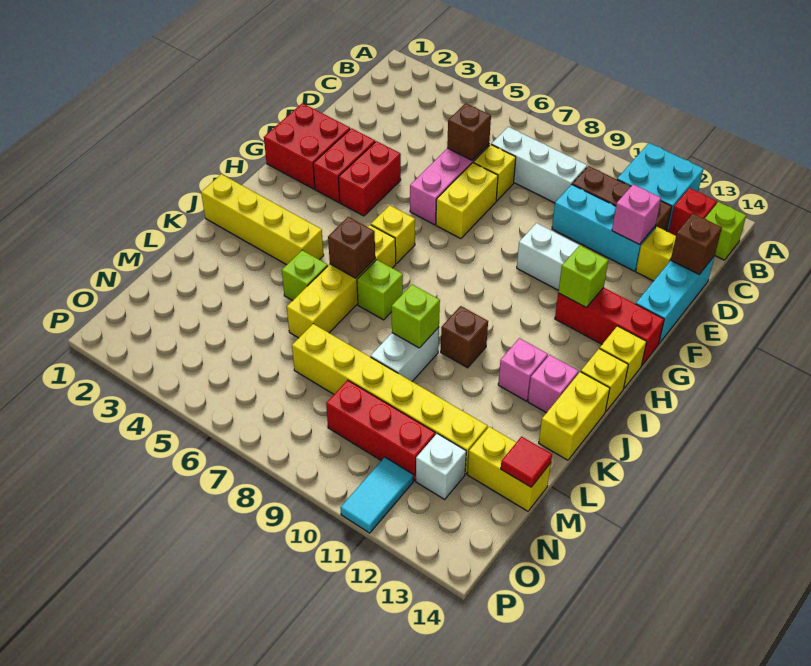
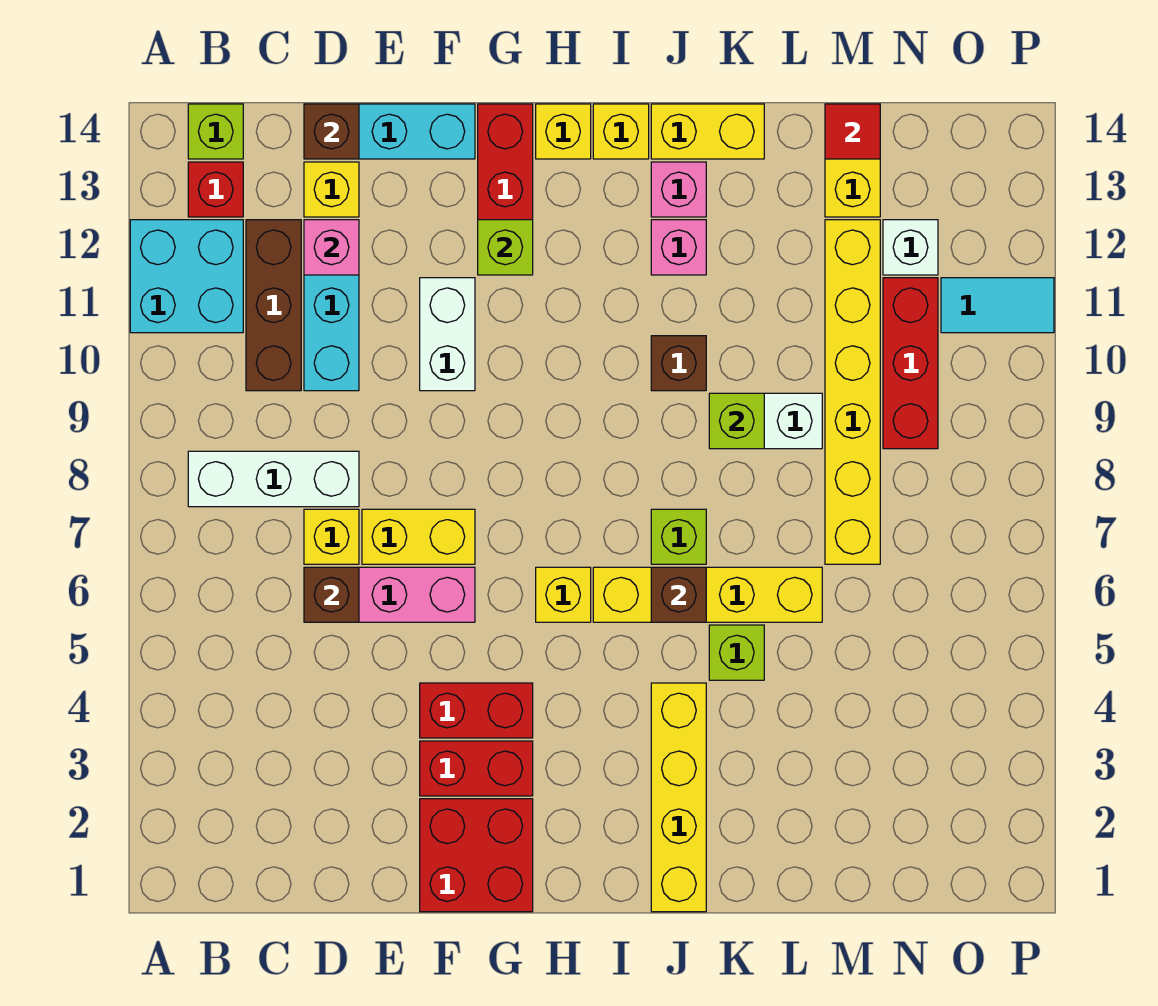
white 1x3 brick [491,127,587,203] -> white 1x3 brick turned to [188,451,359,507]

